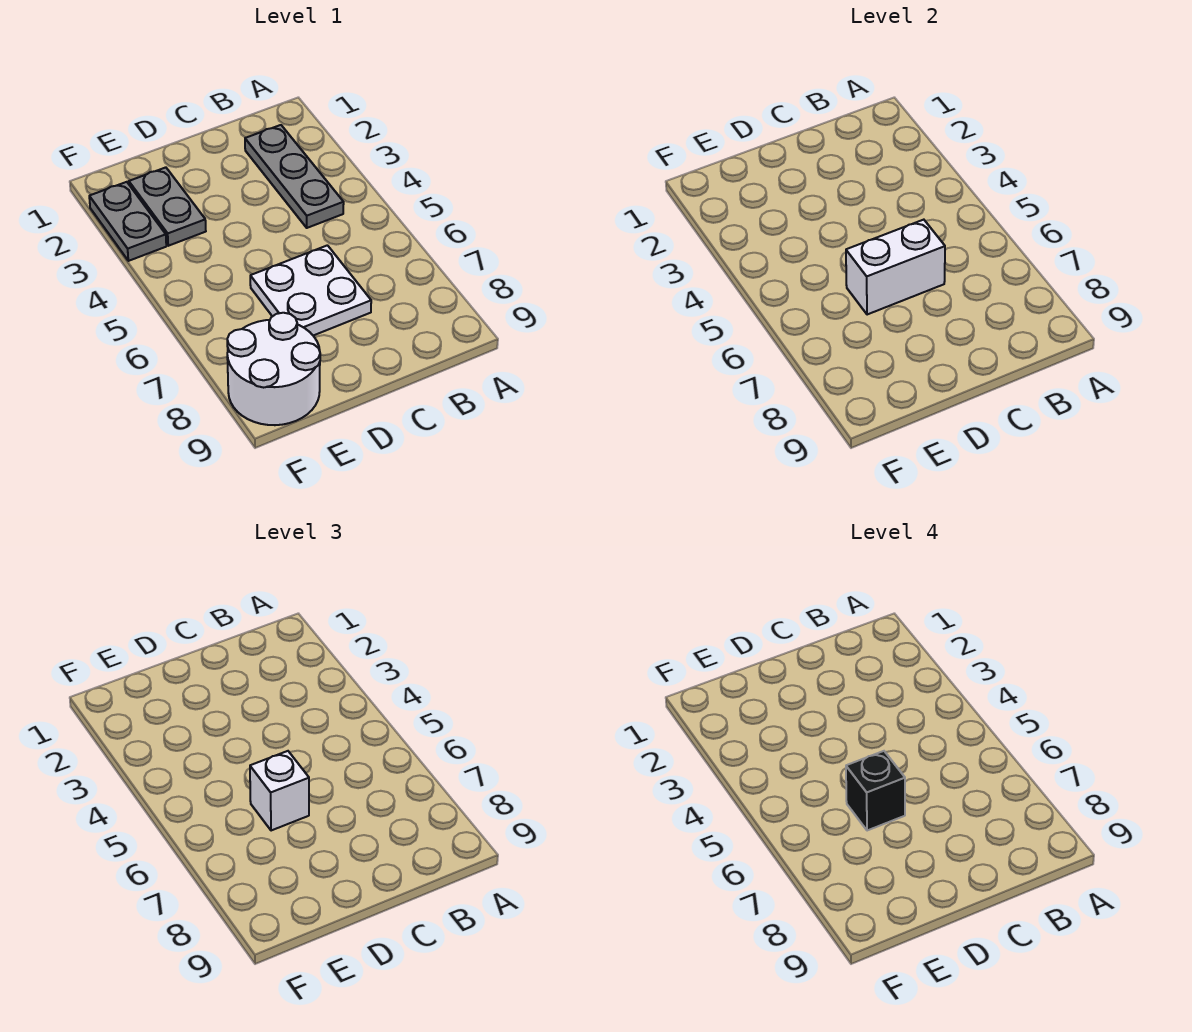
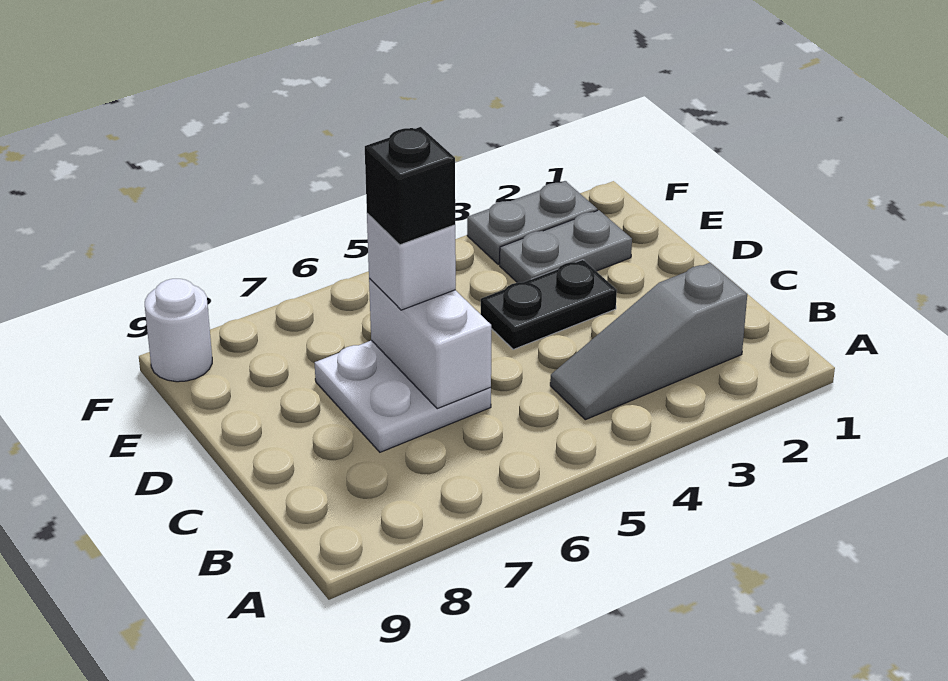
grey 1x3 plate [245,125,344,228] -> grey 1x3 slope [550,263,747,420]
none -> black 1x2 plate [481,260,617,349]
white 2x2 round brick [227,313,320,425] -> white 1x1 round brick [145,279,212,382]

